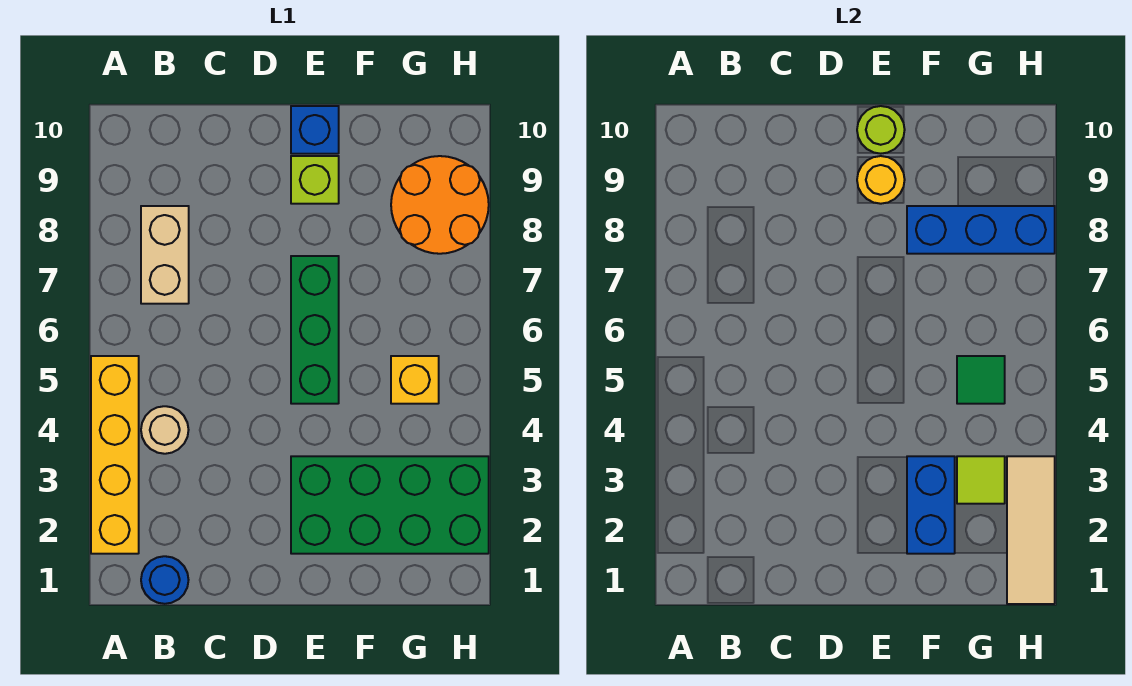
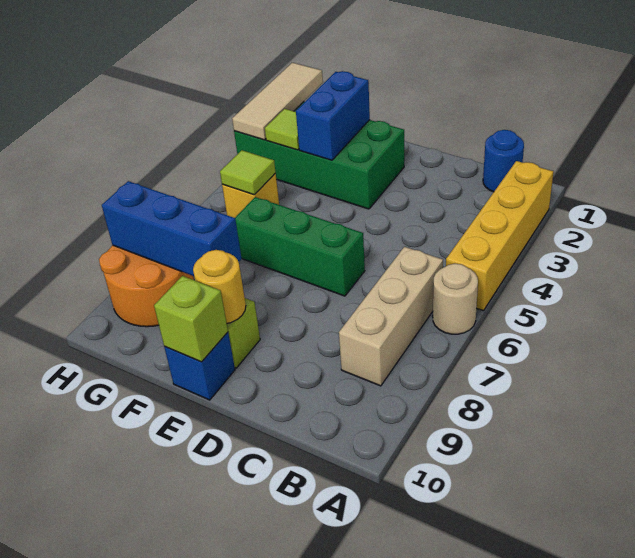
tan 1x1 round brick [141,406,188,454] -> tan 1x1 round brick moved to [433,264,478,334]
tan 1x2 brick [141,206,189,304] -> tan 1x3 brick [339,247,443,386]
green 1x3 brick [291,256,339,404] -> green 1x3 brick turned to [235,197,365,296]
lime 1x1 round brick [857,106,905,154] -> lime 1x1 brick [154,276,228,362]
green 1x1 tile [957,356,1005,404] -> lime 1x1 tile [220,150,276,195]

